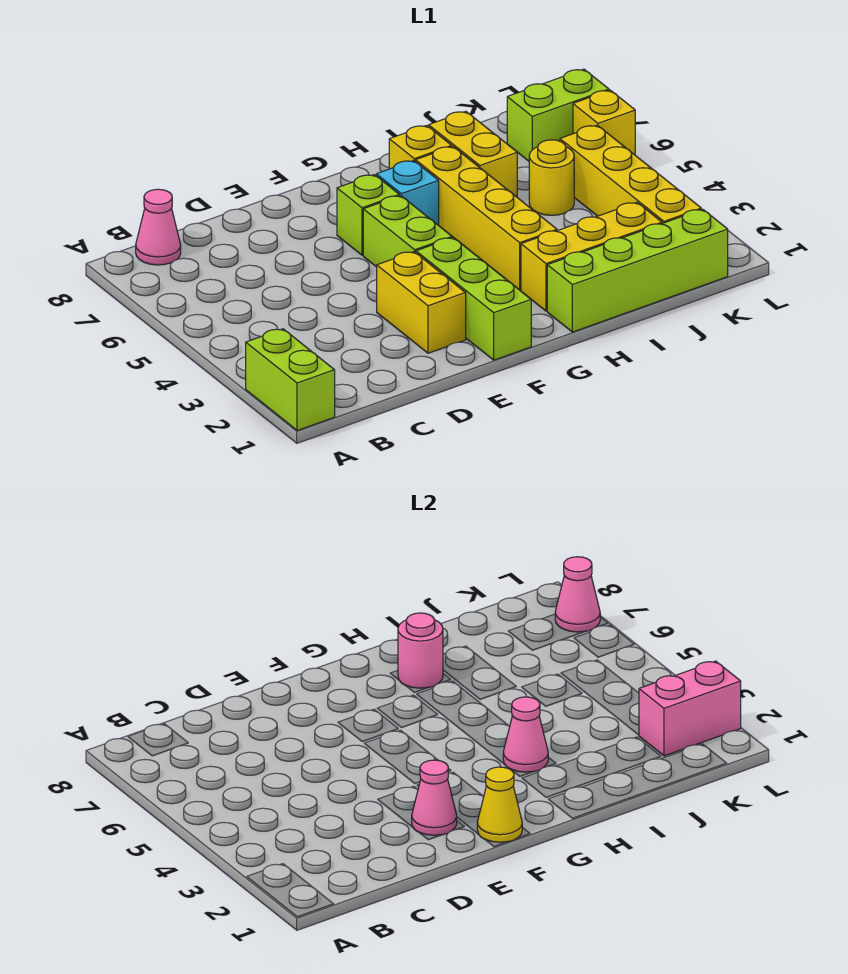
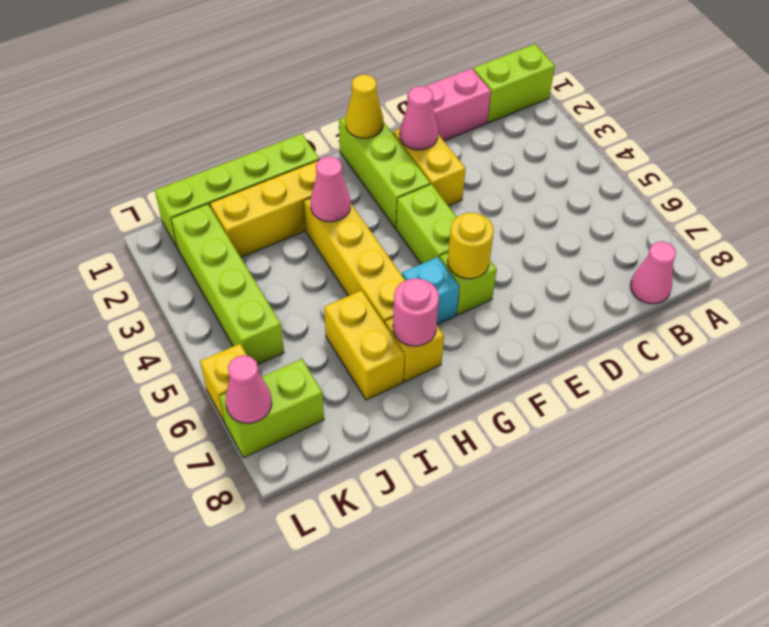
lime 1x2 brick [246,329,335,431] -> lime 1x2 brick turned to [473,44,555,123]
yellow 1x1 round brick [529,140,574,215] -> yellow 1x1 round brick moved to [448,213,494,279]
yellow 1x4 brick [560,125,701,223] -> lime 1x4 brick [171,204,284,365]
pink 1x2 brick [639,661,741,756] -> pink 1x2 brick moved to [407,68,491,141]

